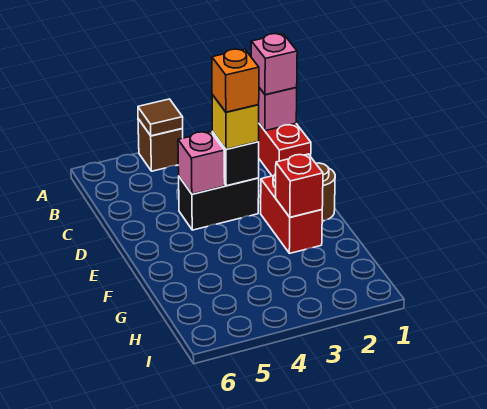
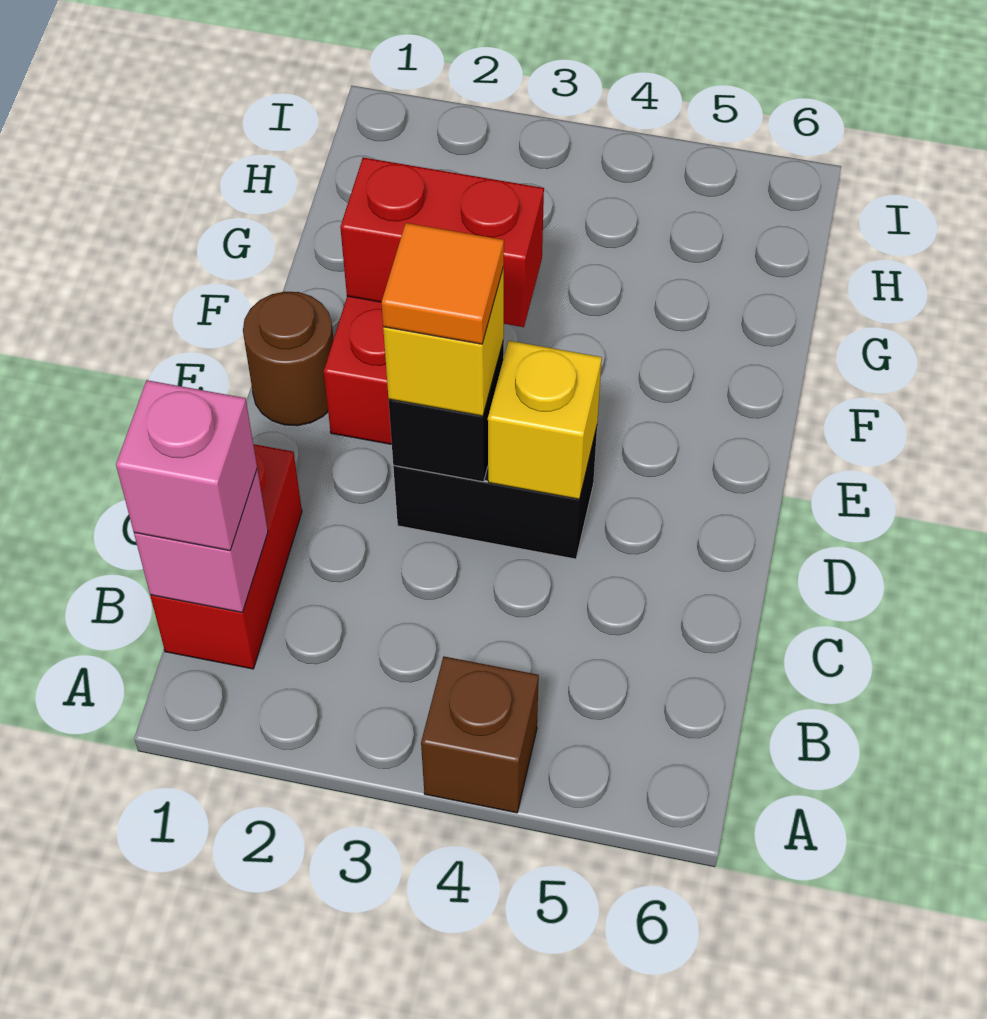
brown 1x1 tile [138,99,183,136] -> none
orange 1x1 brick [212,49,259,112] -> orange 1x1 tile [381,223,504,344]
pink 1x1 brick [178,132,225,194] -> yellow 1x1 brick [488,341,602,499]
red 1x1 brick [276,154,323,217] -> red 1x2 brick [340,158,544,327]

